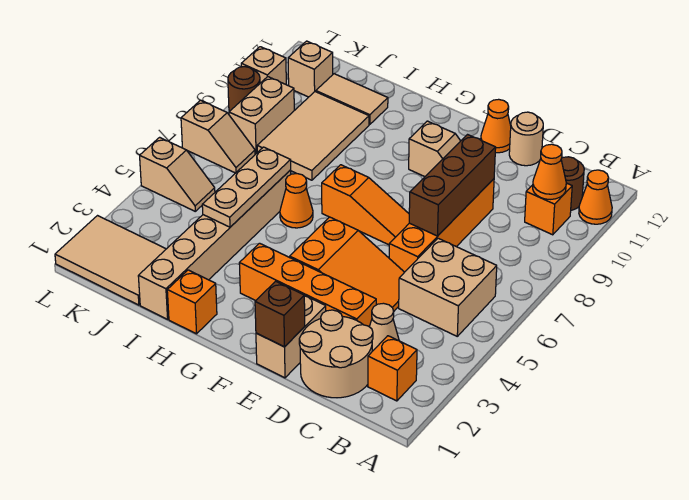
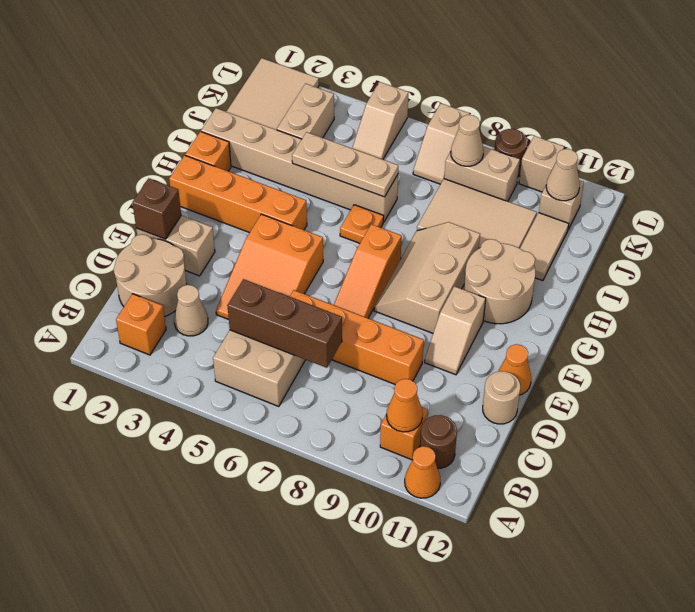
orange 1x4 brick [239,243,376,326] -> orange 1x4 brick turned to [169,155,307,233]
brown 1x3 brick [409,135,496,236] -> brown 1x3 brick moved to [227,279,342,368]
none -> tan 2x3 slope [374,222,480,333]
none -> tan 2x2 round brick [464,239,535,324]
orange 1x1 cone [280,174,313,228] -> orange 1x1 plate [340,205,384,243]
none -> tan 1x2 brick [277,84,334,139]
none -> tan 1x1 cone [451,115,484,166]
none -> tan 1x1 cone [546,149,580,201]

